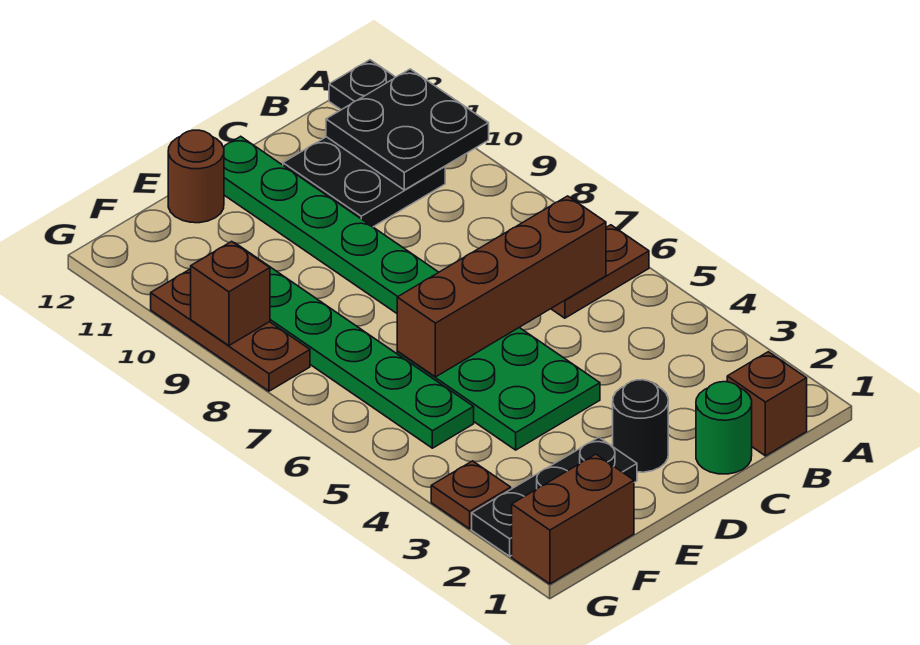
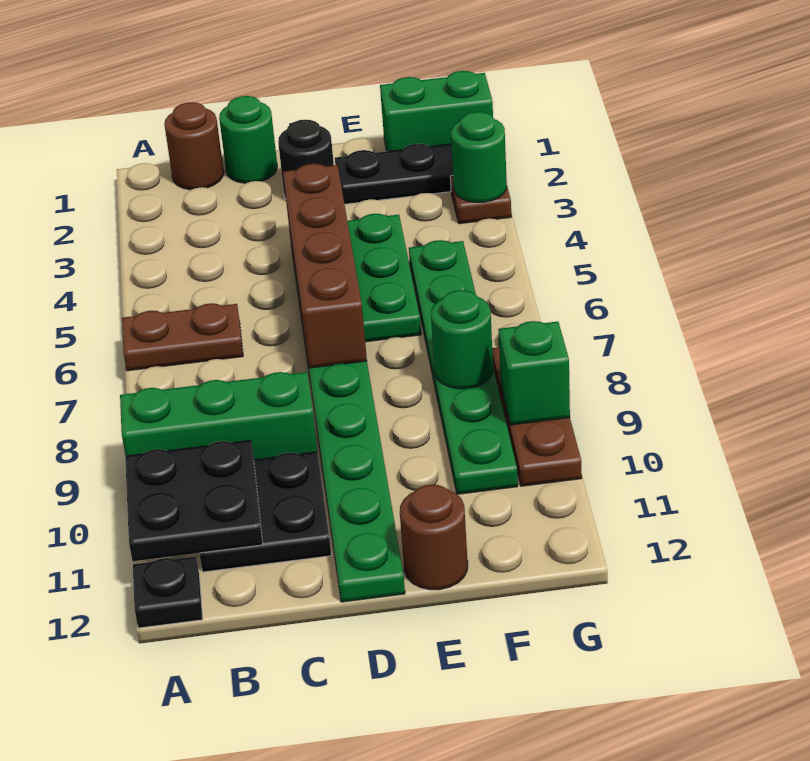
none -> green 1x3 brick [120,372,317,459]
brown 1x1 brick [727,352,807,456] -> brown 1x1 round brick [164,102,224,190]
brown 1x4 brick [397,196,606,377] -> brown 1x4 brick turned to [283,164,367,368]
brown 1x2 brick [512,454,634,584] -> green 1x2 brick [380,71,493,151]
none -> green 1x1 round brick [431,290,493,389]
none -> green 1x1 round brick [451,112,507,202]
brown 1x1 brick [191,241,270,346] -> green 1x1 brick [498,321,570,425]

